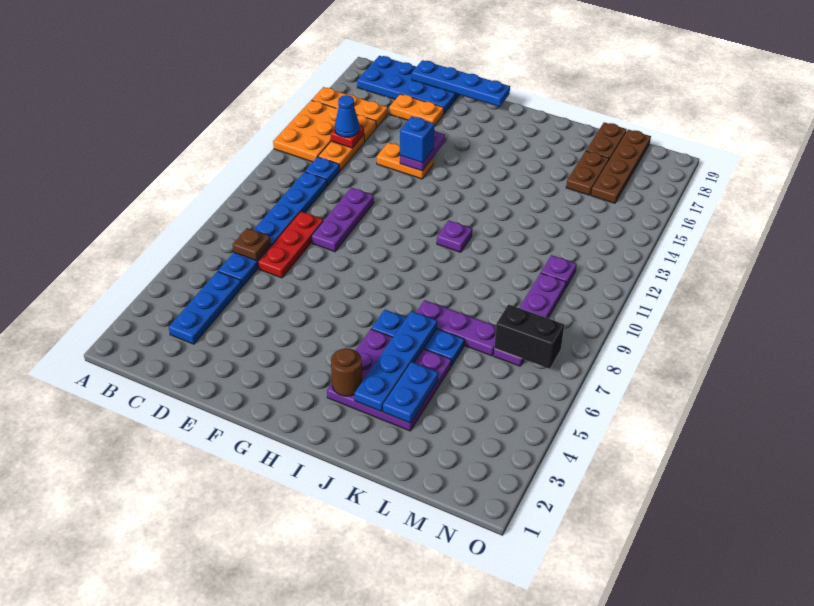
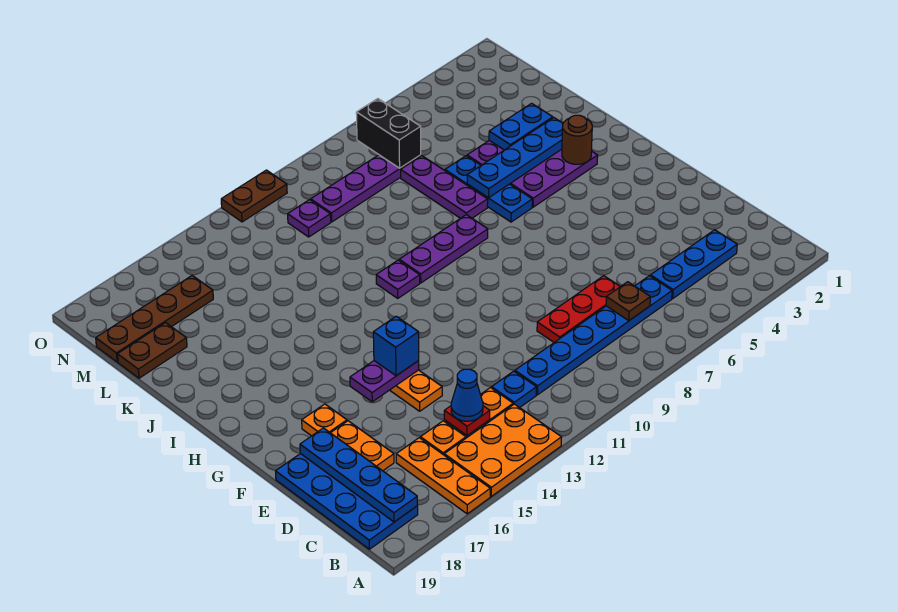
blue 1x4 plate [412,60,510,107] -> blue 1x4 plate moved to [300,428,418,522]
purple 1x3 plate [311,188,374,252] -> purple 1x3 plate moved to [399,215,488,283]
none -> orange 1x1 plate [302,404,347,436]
brown 1x2 plate [566,151,609,195] -> brown 1x2 plate moved to [221,170,287,222]

